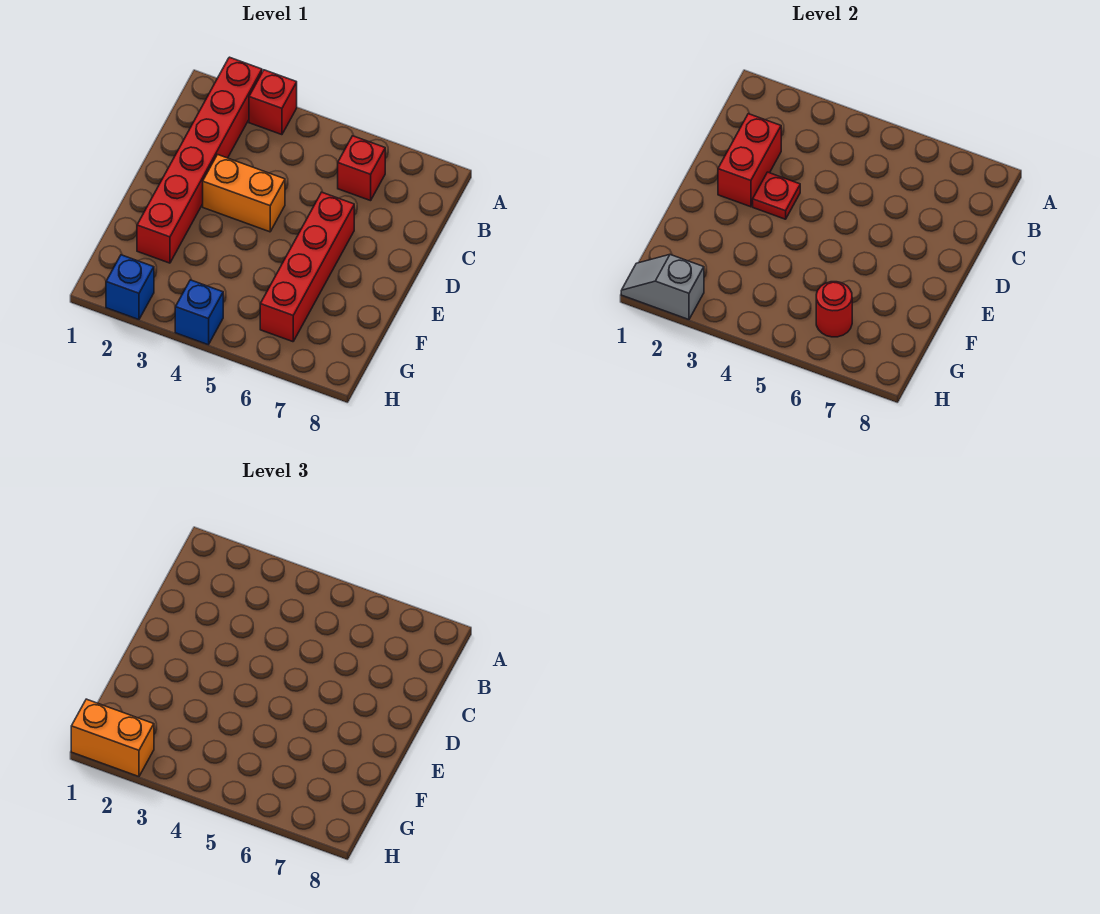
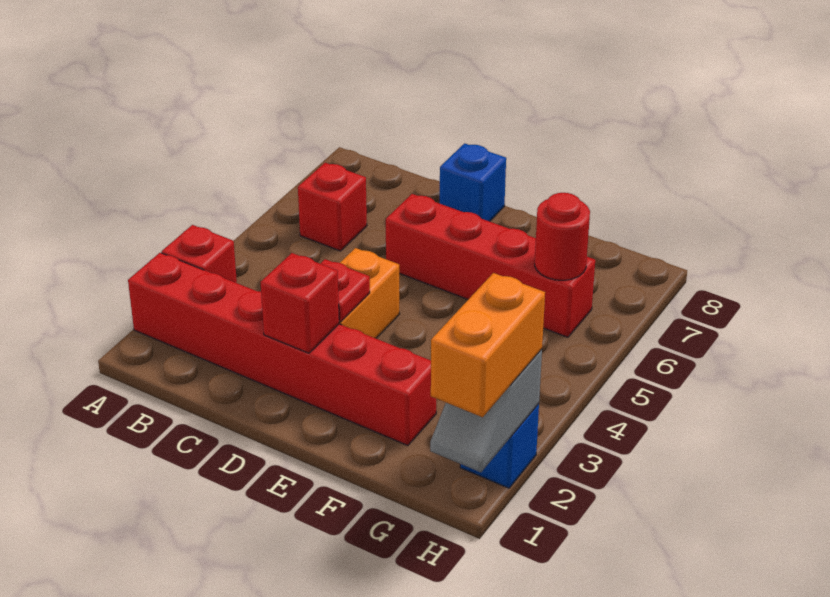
red 1x2 brick [718,114,781,207] -> red 1x1 brick [260,253,339,353]
blue 1x1 brick [175,280,223,345] -> blue 1x1 brick moved to [440,143,506,221]

